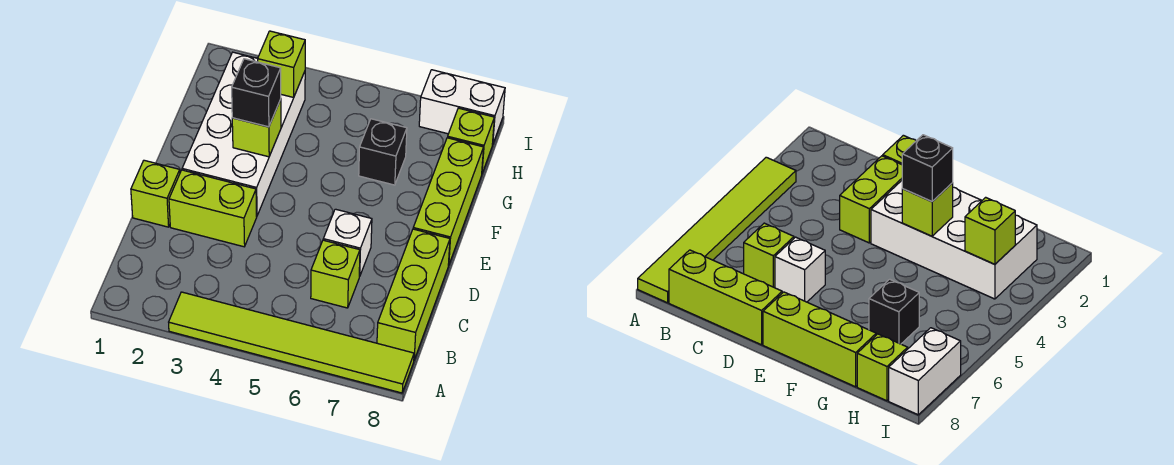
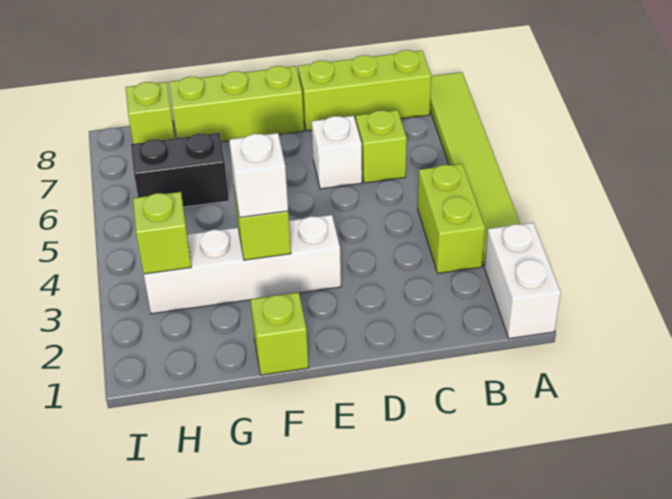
lime 1x1 brick [131,160,180,227] -> lime 1x1 brick moved to [251,292,309,375]
lime 1x2 brick [169,170,257,247] -> lime 1x2 brick moved to [418,164,485,273]
white 2x4 brick [182,52,305,216] -> white 1x4 brick [144,215,341,314]
black 1x1 brick [232,59,281,127] -> white 1x1 brick [229,133,288,218]
black 1x1 brick [359,119,407,185] -> black 1x2 brick [131,133,229,207]
white 1x2 brick [419,70,505,145] -> white 1x2 brick moved to [485,223,561,339]

